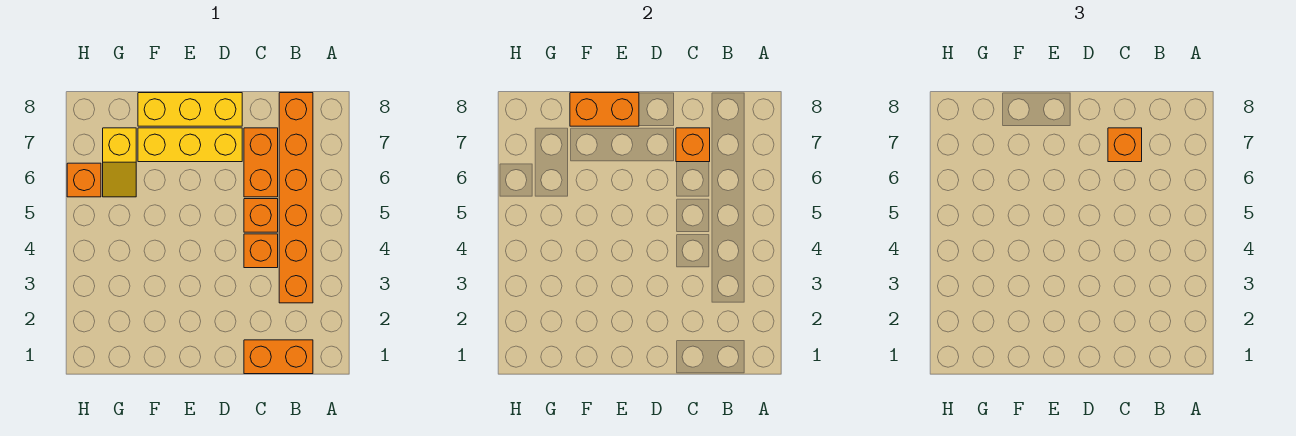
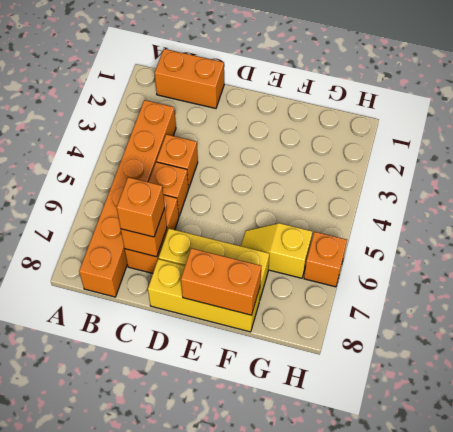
yellow 1x2 slope [103,128,136,197] -> yellow 1x2 slope turned to [241,223,313,278]

